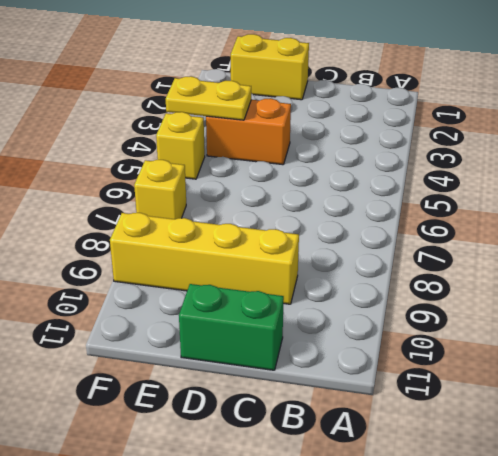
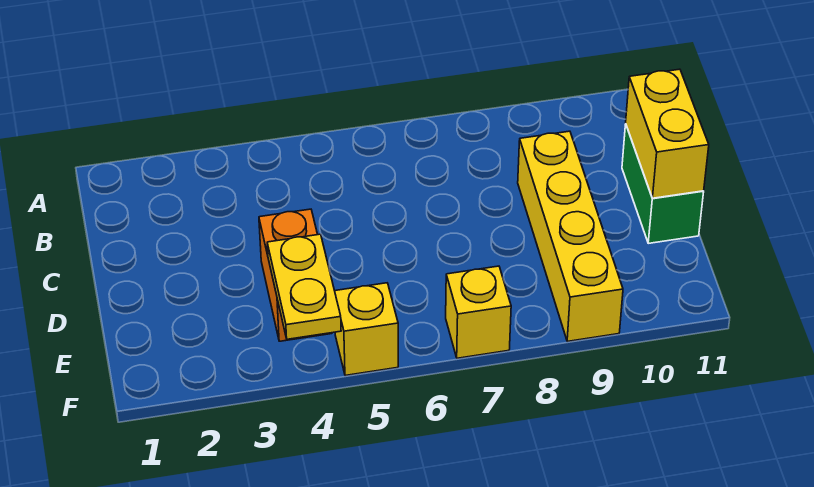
yellow 1x2 brick [231,34,309,100] -> yellow 1x2 brick moved to [626,69,709,198]

